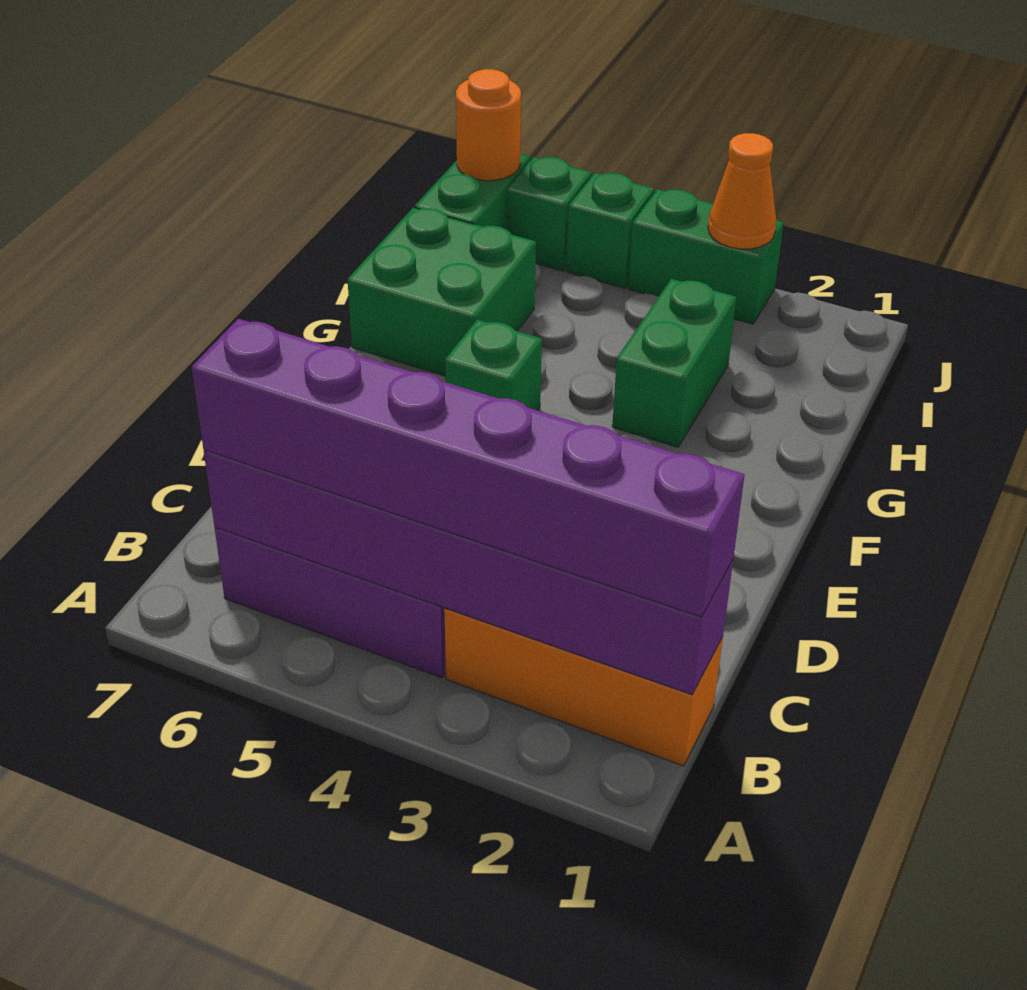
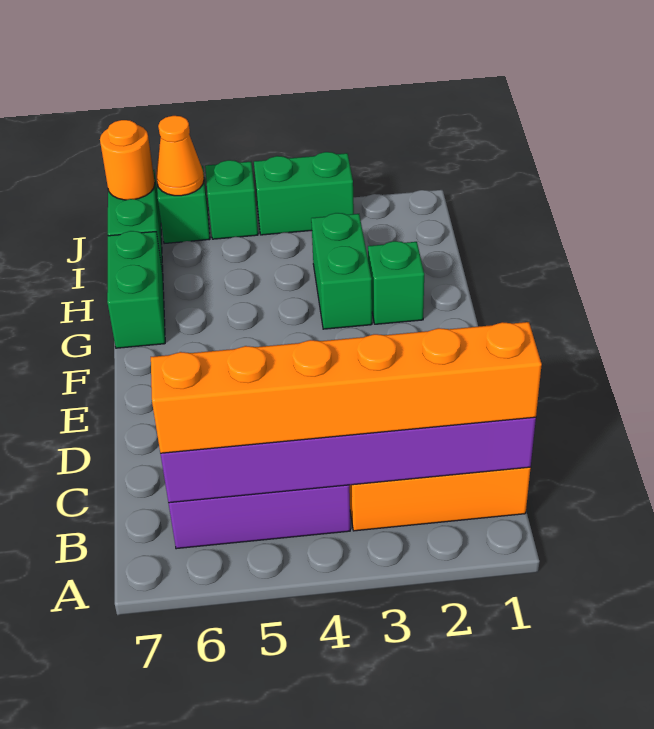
purple 1x6 brick [192,319,745,617] -> orange 1x6 brick [151,322,542,453]
green 1x1 brick [445,319,542,411] -> green 1x1 brick moved to [368,241,424,324]
green 2x2 brick [348,208,536,376] -> green 1x2 brick [107,231,165,348]
orange 1x1 cone [708,133,776,249] -> orange 1x1 cone moved to [156,116,204,196]

